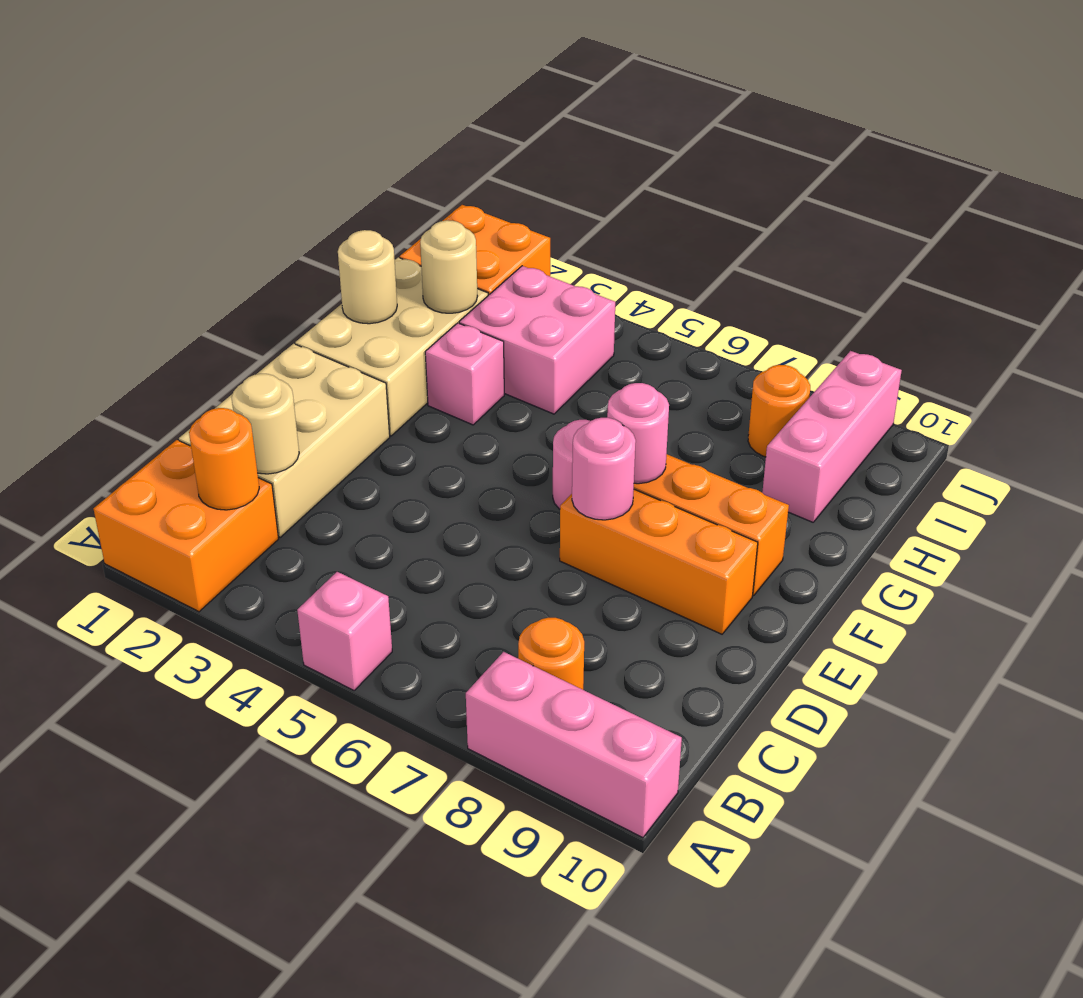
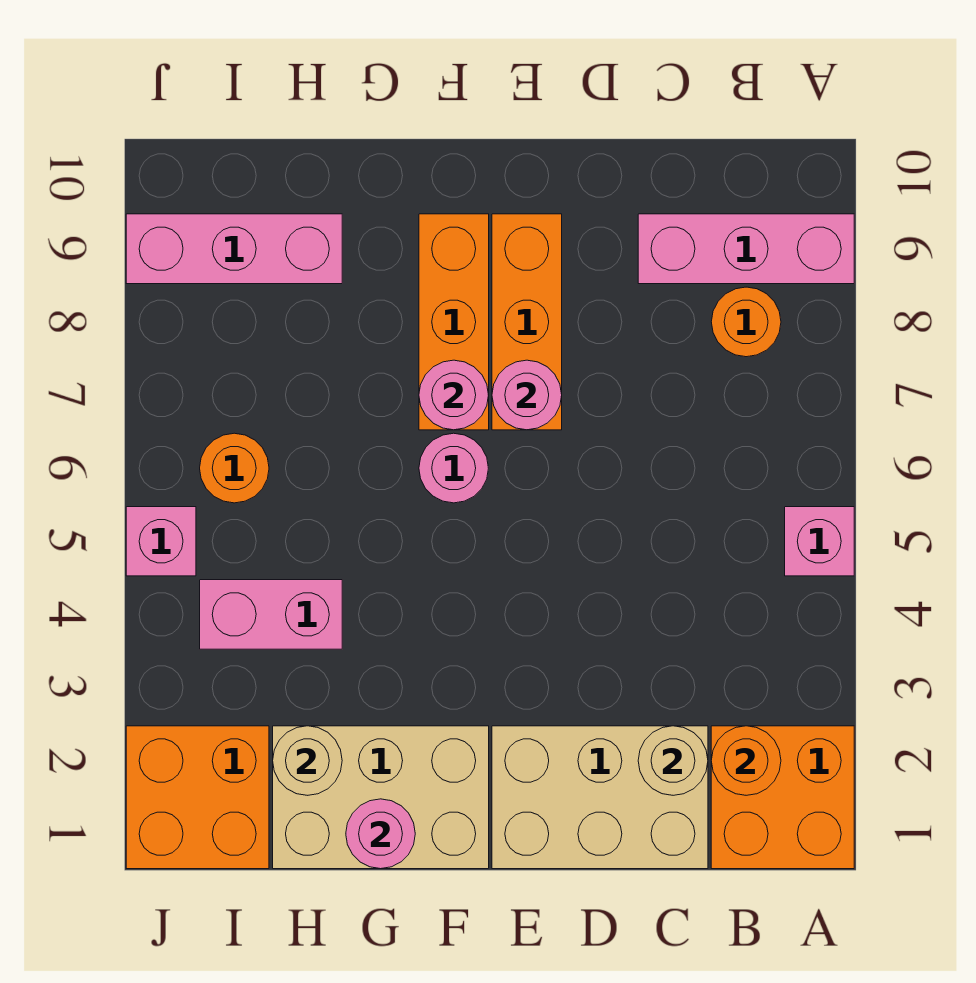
pink 1x3 brick [466,652,682,838] -> pink 1x3 brick turned to [638,214,854,284]
tan 1x1 round brick [338,230,397,324] -> pink 1x1 round brick [346,799,415,869]
pink 1x1 brick [425,323,504,425] -> pink 1x1 brick moved to [126,507,196,576]
pink 2x2 brick [459,266,615,414] -> pink 1x2 brick [200,580,342,649]
orange 1x1 round brick [748,365,810,457] -> orange 1x1 round brick moved to [200,433,269,503]

